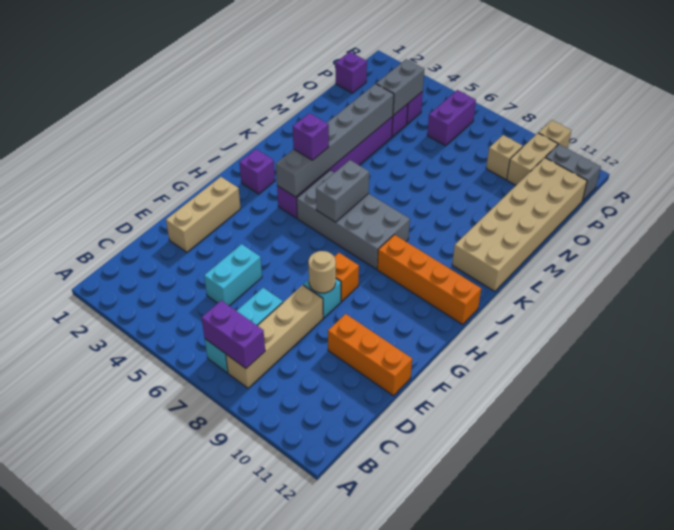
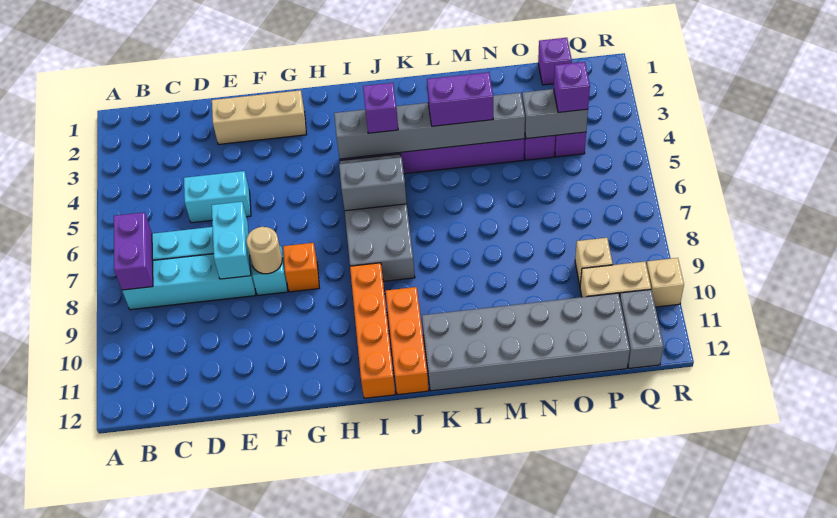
tan 1x4 brick [226,285,323,388] -> cyan 1x4 brick [122,254,256,310]
none -> cyan 1x2 brick [212,202,251,279]
orange 1x3 brick [328,314,412,396] -> orange 1x3 brick moved to [386,287,429,395]
purple 1x1 brick [239,149,275,194] -> purple 1x1 brick moved to [554,62,590,113]
tan 2x6 brick [452,158,587,291] -> grey 2x6 brick [422,293,630,391]
purple 1x2 brick [427,90,476,146] -> purple 1x2 brick moved to [427,72,493,126]

